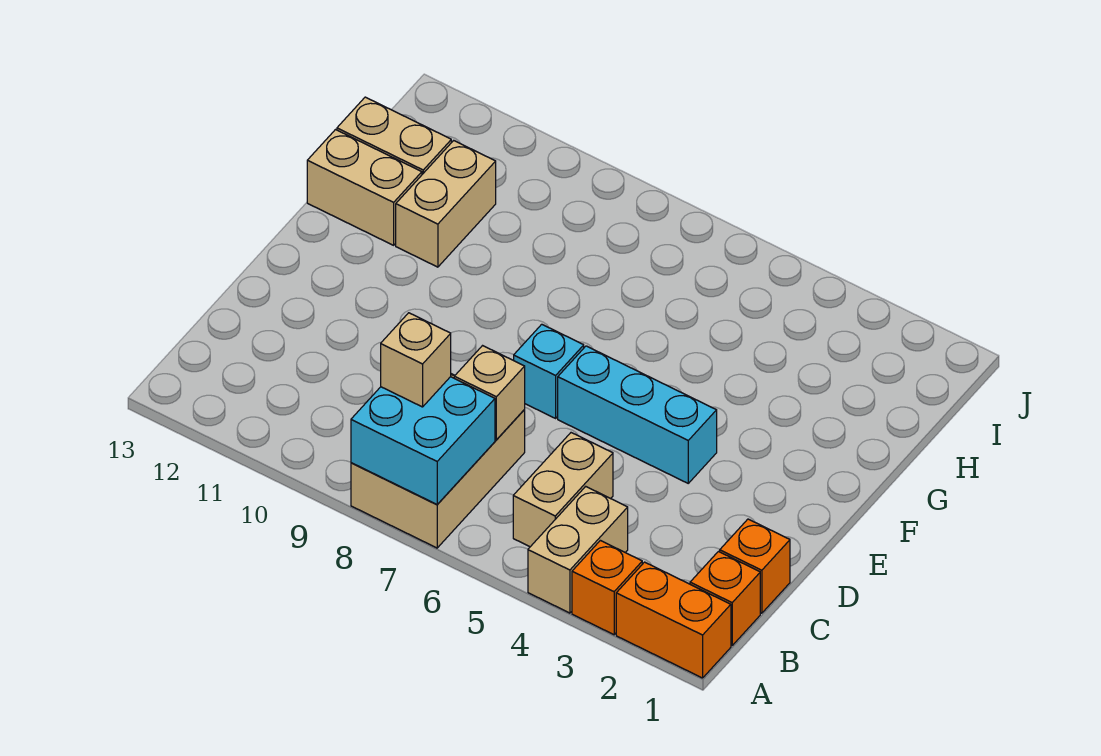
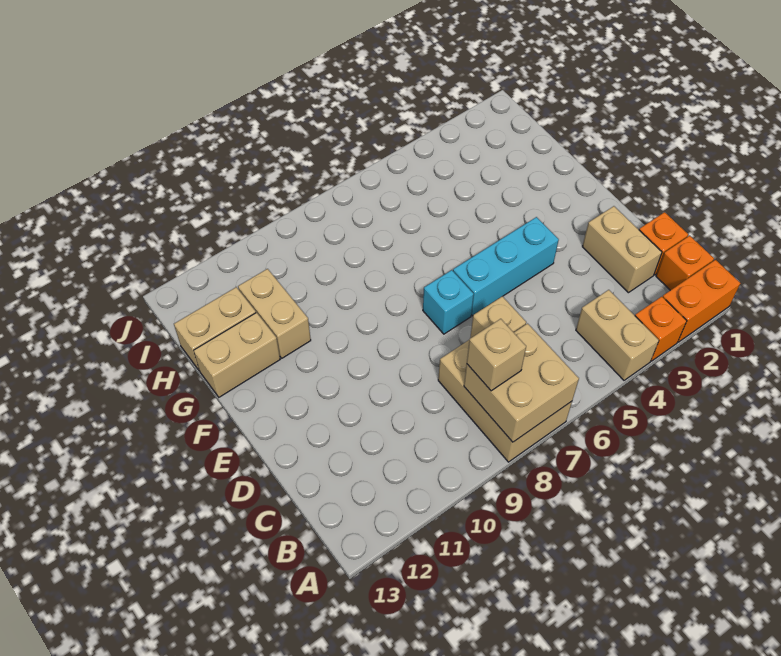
cyan 2x2 brick [351,377,495,505] -> tan 2x2 brick [464,324,579,442]
tan 1x2 brick [513,433,613,547] -> tan 1x2 brick moved to [582,206,662,293]

